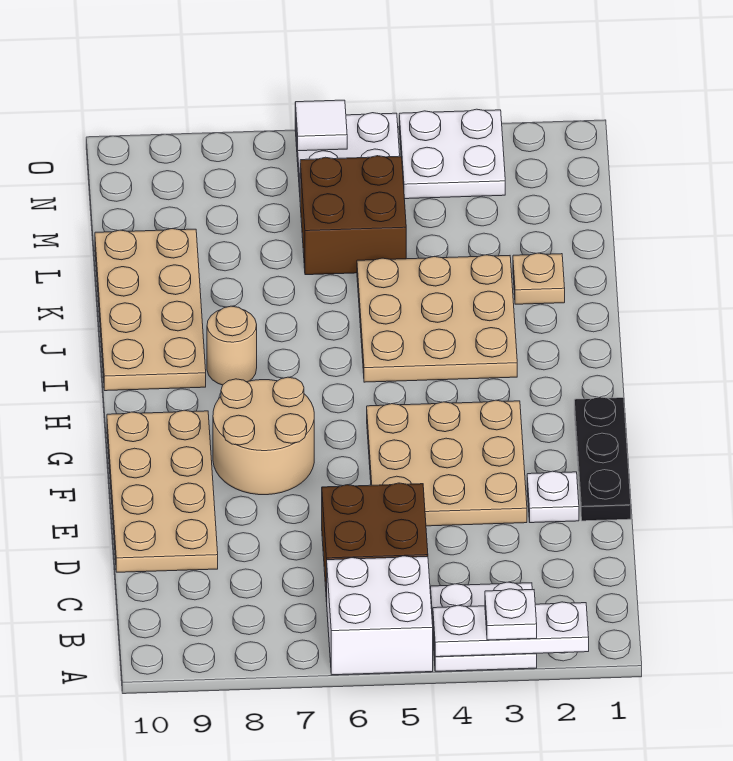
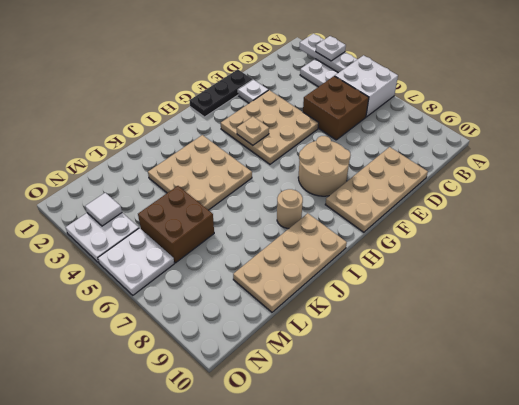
tan 1x1 plate [513,253,565,304] -> tan 1x1 plate moved to [237,117,269,145]
white 1x1 tile [295,100,347,151] -> white 1x1 tile moved to [85,193,122,226]

